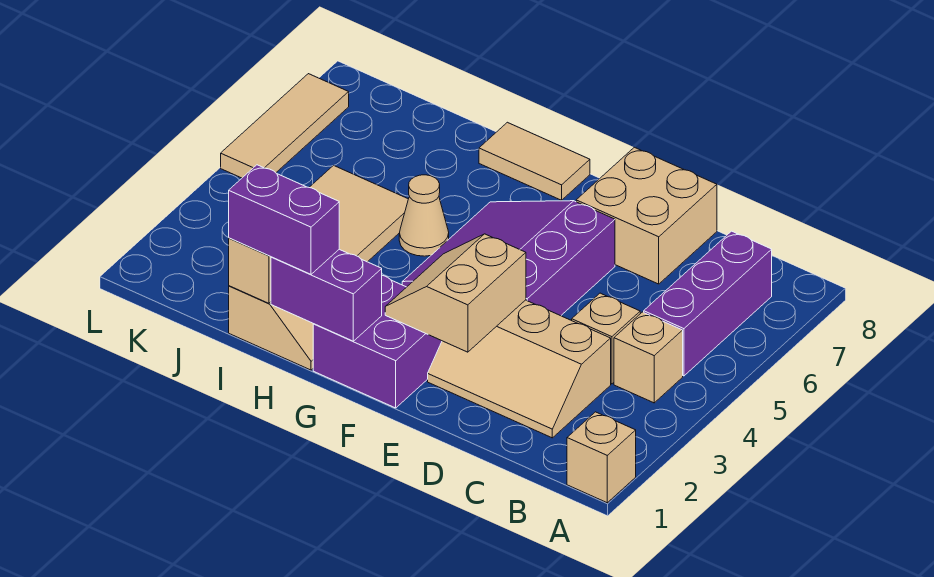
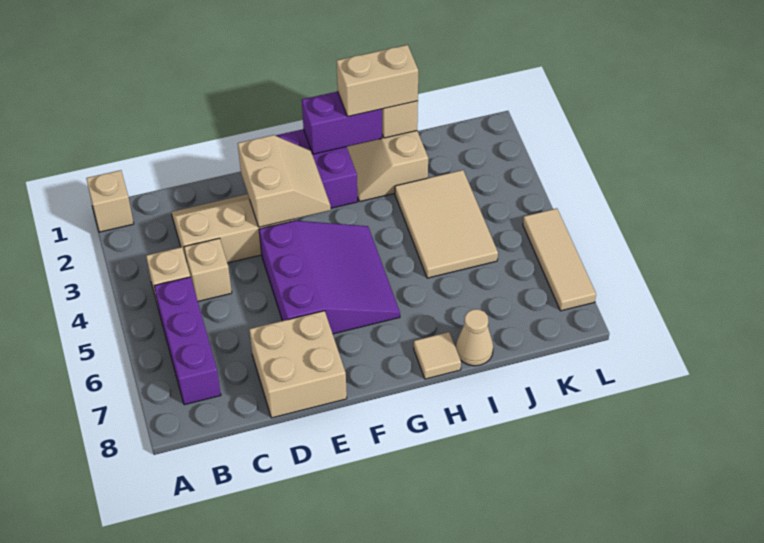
tan 1x2 tile [479,122,590,200] -> tan 1x1 tile [414,332,461,379]
purple 1x2 brick [229,165,339,275] -> tan 1x2 brick [337,45,418,116]
tan 1x1 cone [399,175,449,256] -> tan 1x1 cone moved to [456,309,493,366]

